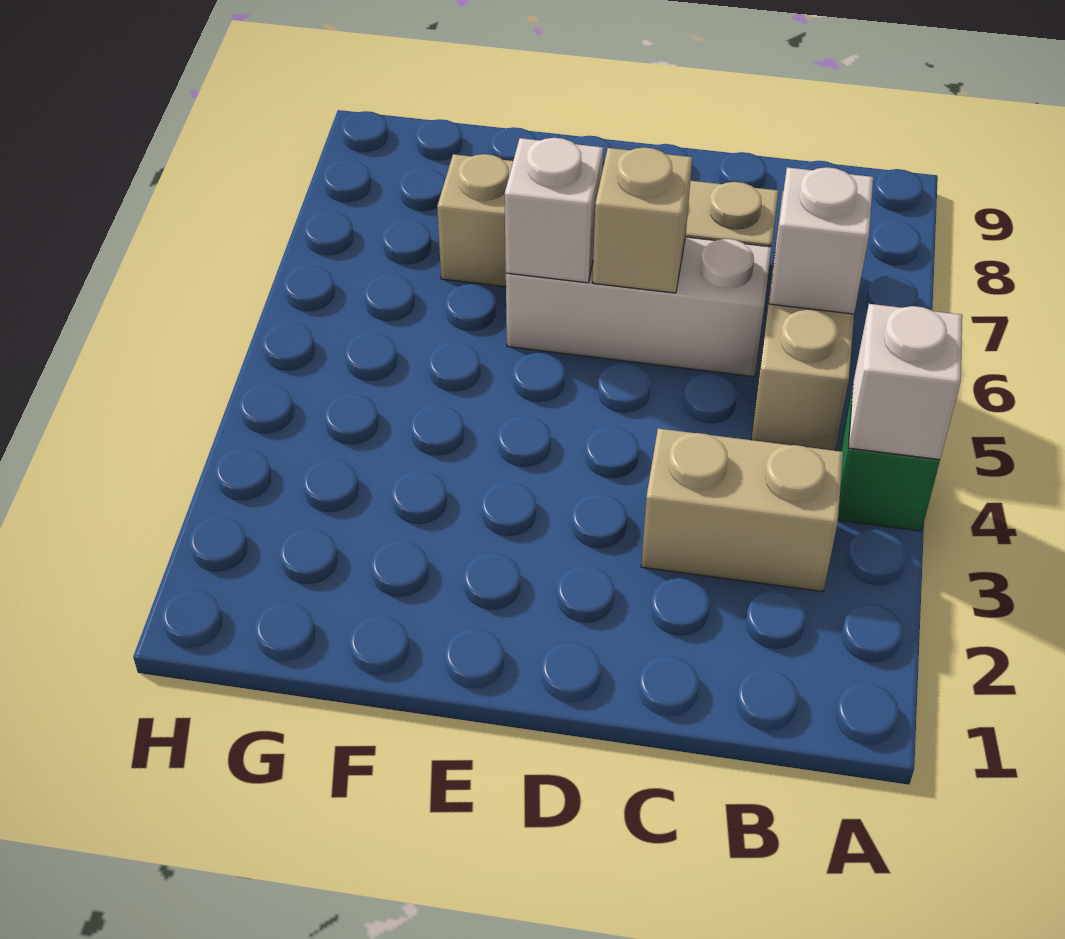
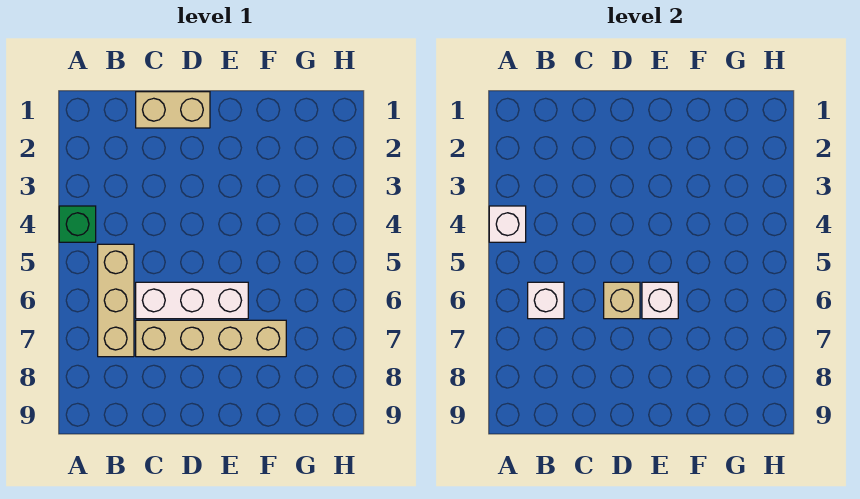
tan 1x2 brick [641,428,843,592] -> tan 1x2 brick moved to [136,92,210,128]

